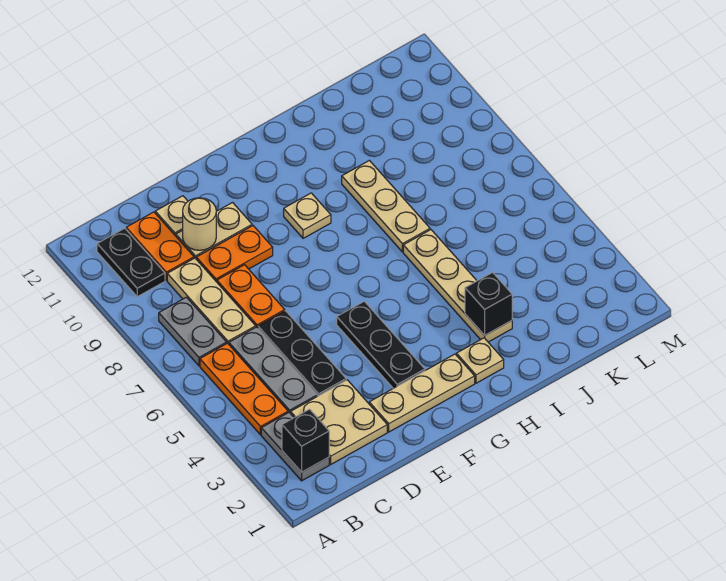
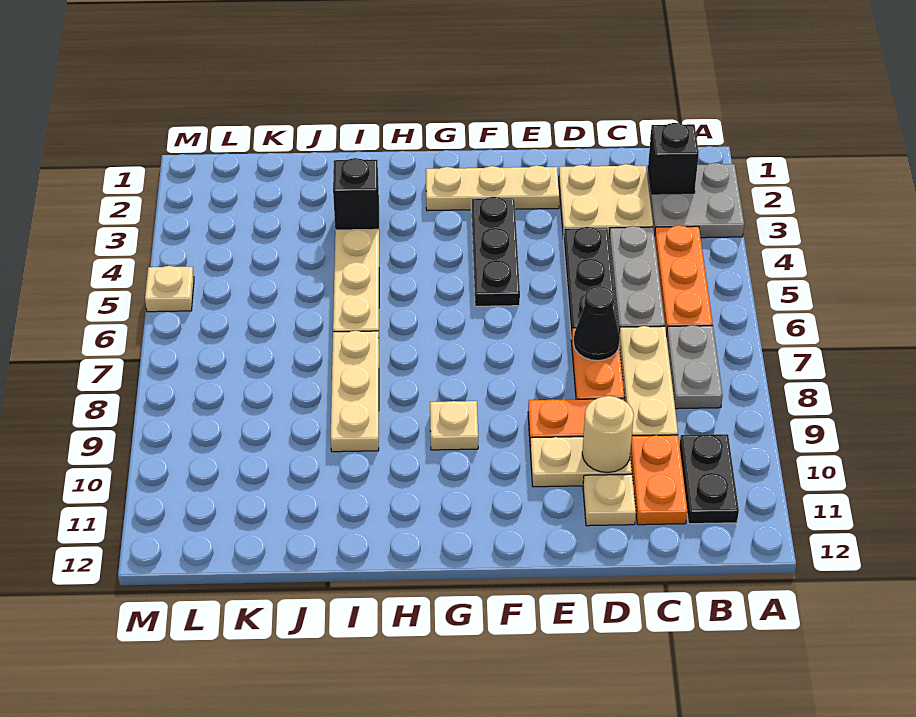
grey 1x2 plate [261,413,329,481] -> grey 2x2 plate [647,163,744,238]
none -> black 1x1 cone [573,286,620,361]
tan 1x1 plate [456,338,504,383] -> tan 1x1 plate moved to [145,266,194,312]

